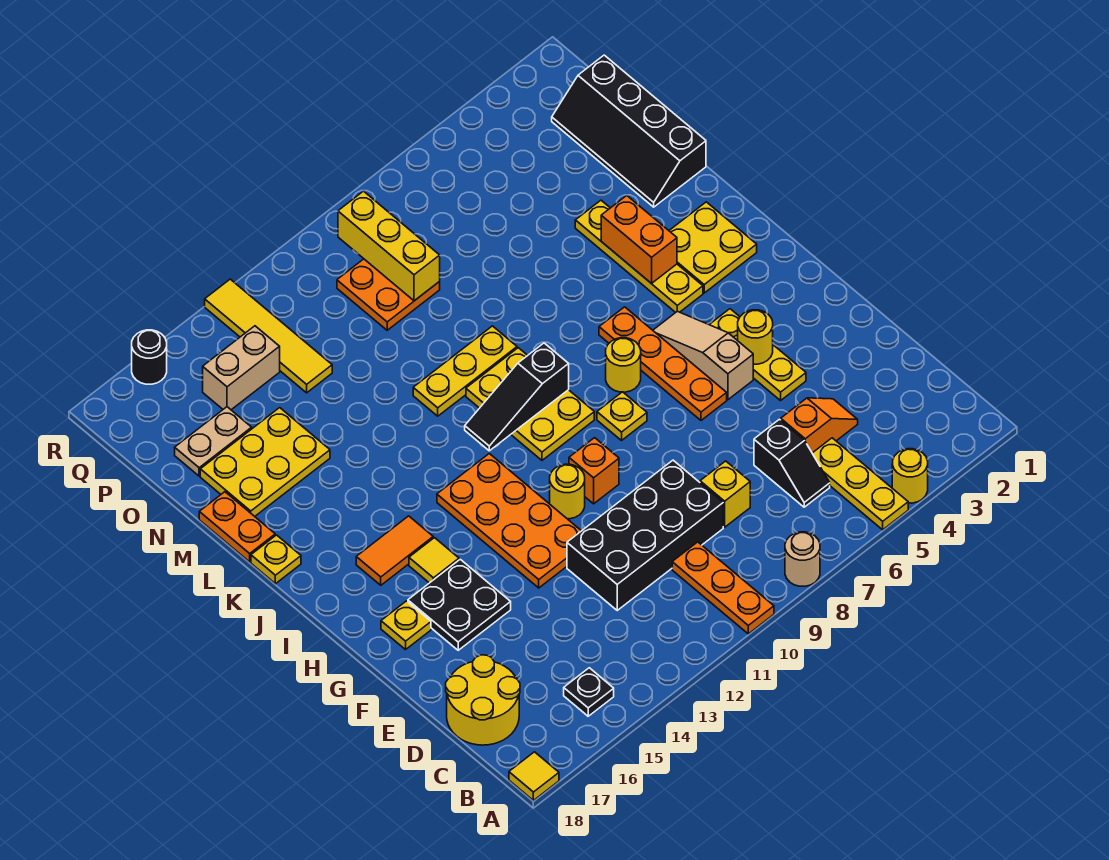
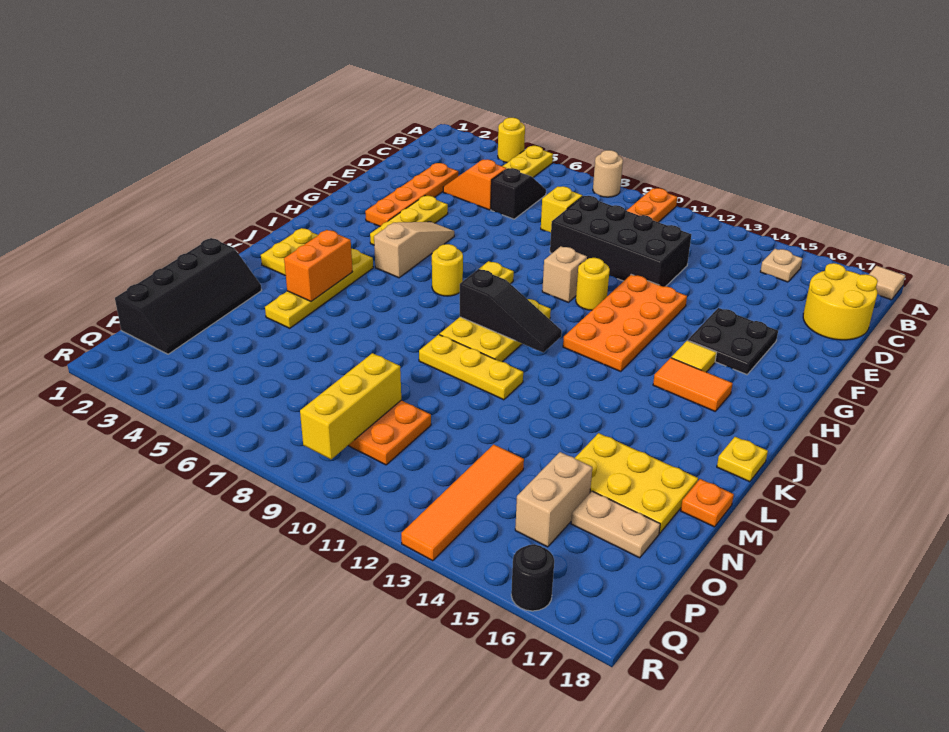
yellow 1x1 tile [509,752,559,800] -> tan 1x1 tile [869,266,905,300]
black 1x1 plate [564,668,614,716] -> tan 1x1 plate [760,249,803,282]
yellow 1x1 round brick [738,310,773,364] -> none
tan 1x3 slope [653,311,753,400] -> tan 1x3 slope turned to [374,222,454,278]
orange 1x4 plate [599,307,727,420] -> orange 1x4 plate moved to [365,163,458,226]
orange 1x1 brick [569,438,619,504] -> tan 1x1 brick [542,246,587,302]
yellow 1x1 plate [381,601,431,650] -> none
orange 1x2 plate [199,492,275,562] -> orange 1x1 plate [681,479,734,527]
yellow 1x4 tile [205,279,332,393] -> orange 1x4 tile [401,444,524,561]
tan 1x2 brick [203,326,280,410] -> tan 1x2 brick turned to [515,452,592,547]

